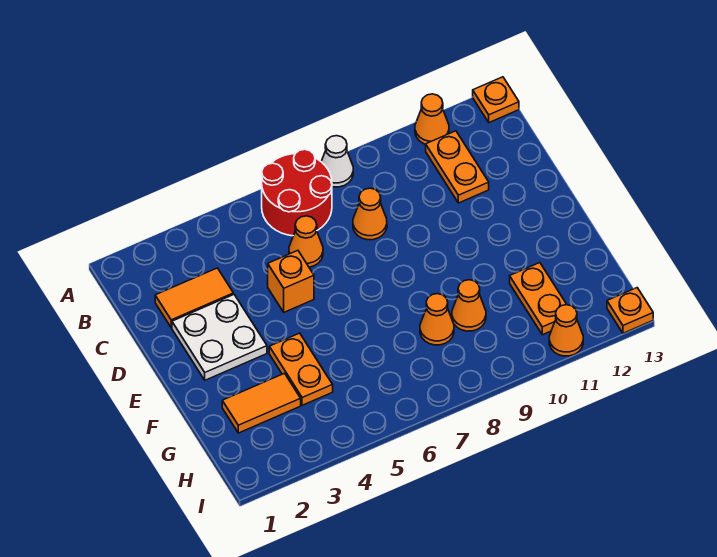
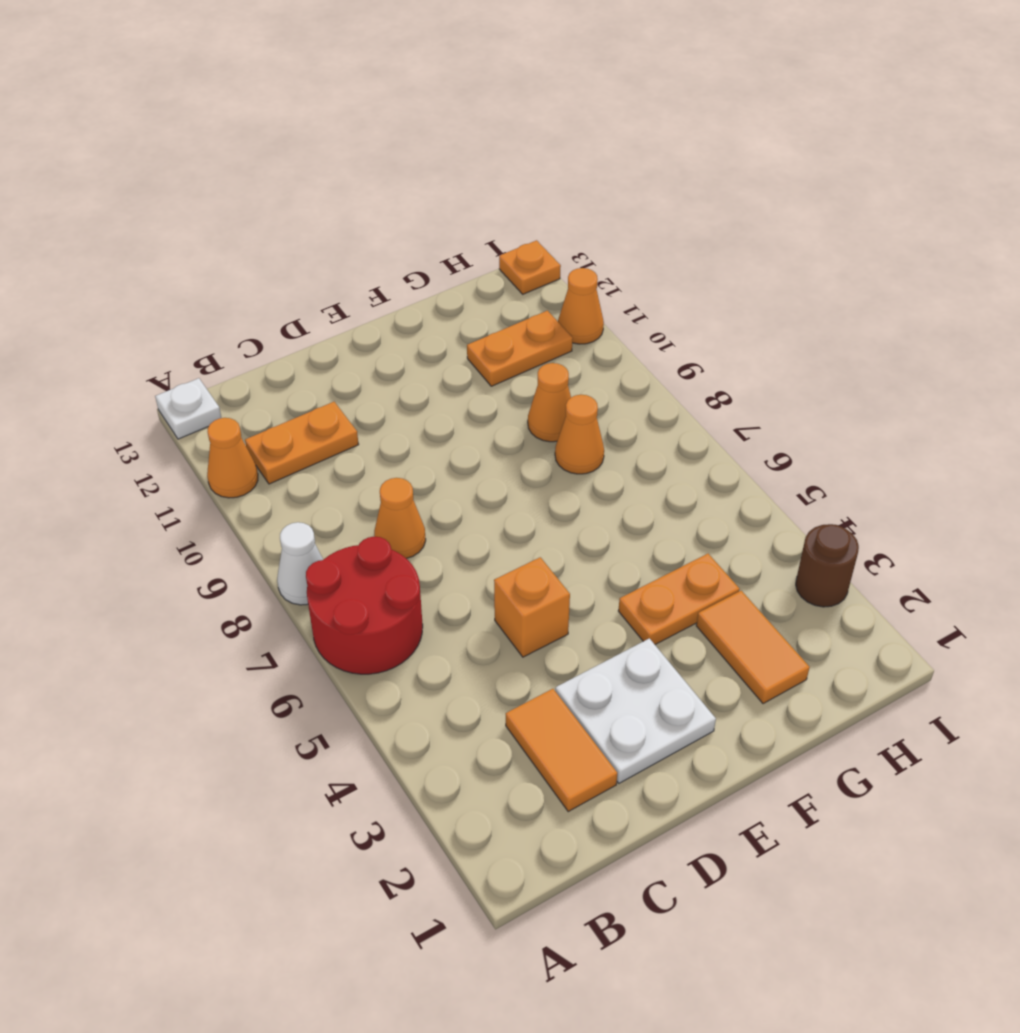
orange 1x1 plate [473,77,519,122] -> white 1x1 plate [155,378,221,439]
orange 1x1 cone [289,216,323,267] -> none
none -> brown 1x1 round brick [796,524,859,607]

